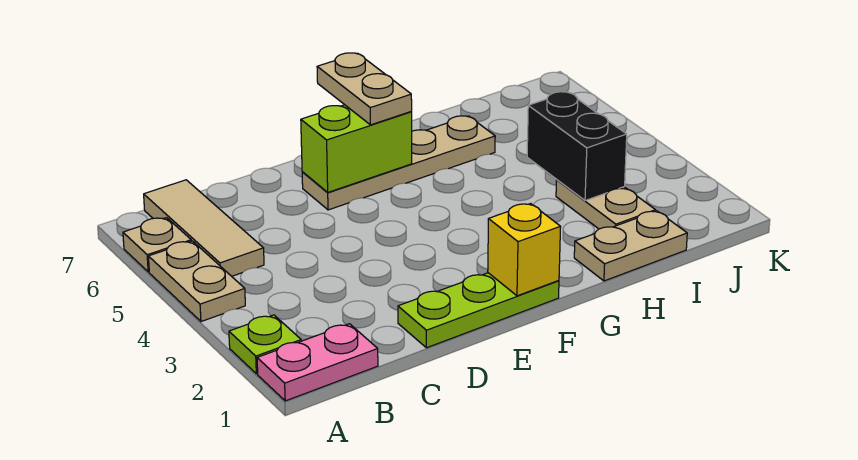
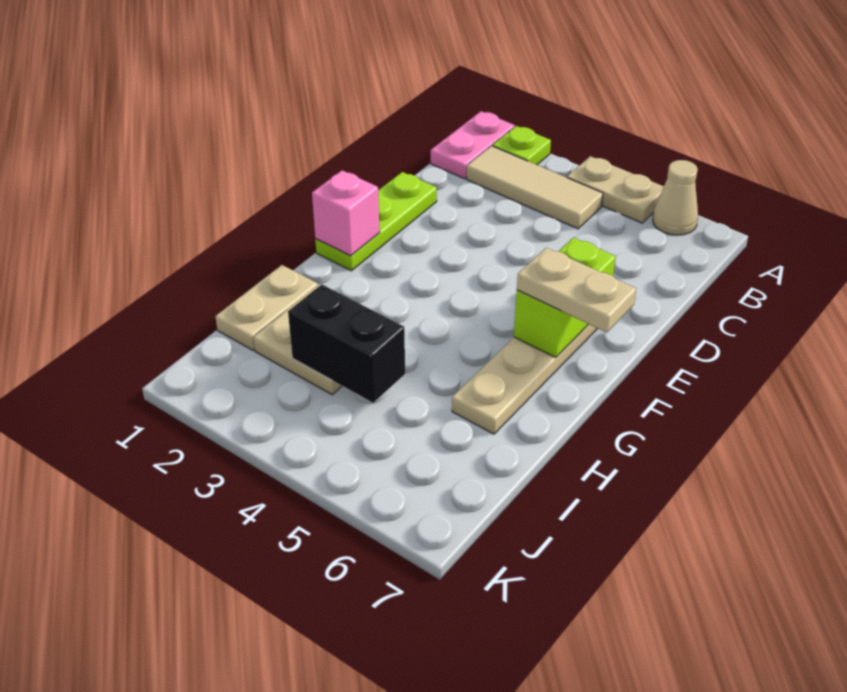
tan 1x1 plate [123,218,191,272] -> tan 1x1 cone [653,160,698,235]
tan 1x3 tile [144,180,264,276] -> tan 1x3 tile moved to [466,146,603,229]
yellow 1x1 brick [488,204,561,296] -> pink 1x1 brick [312,170,380,256]

